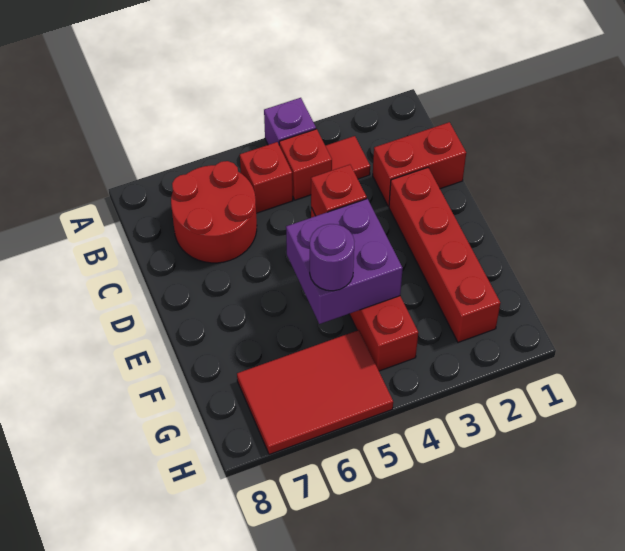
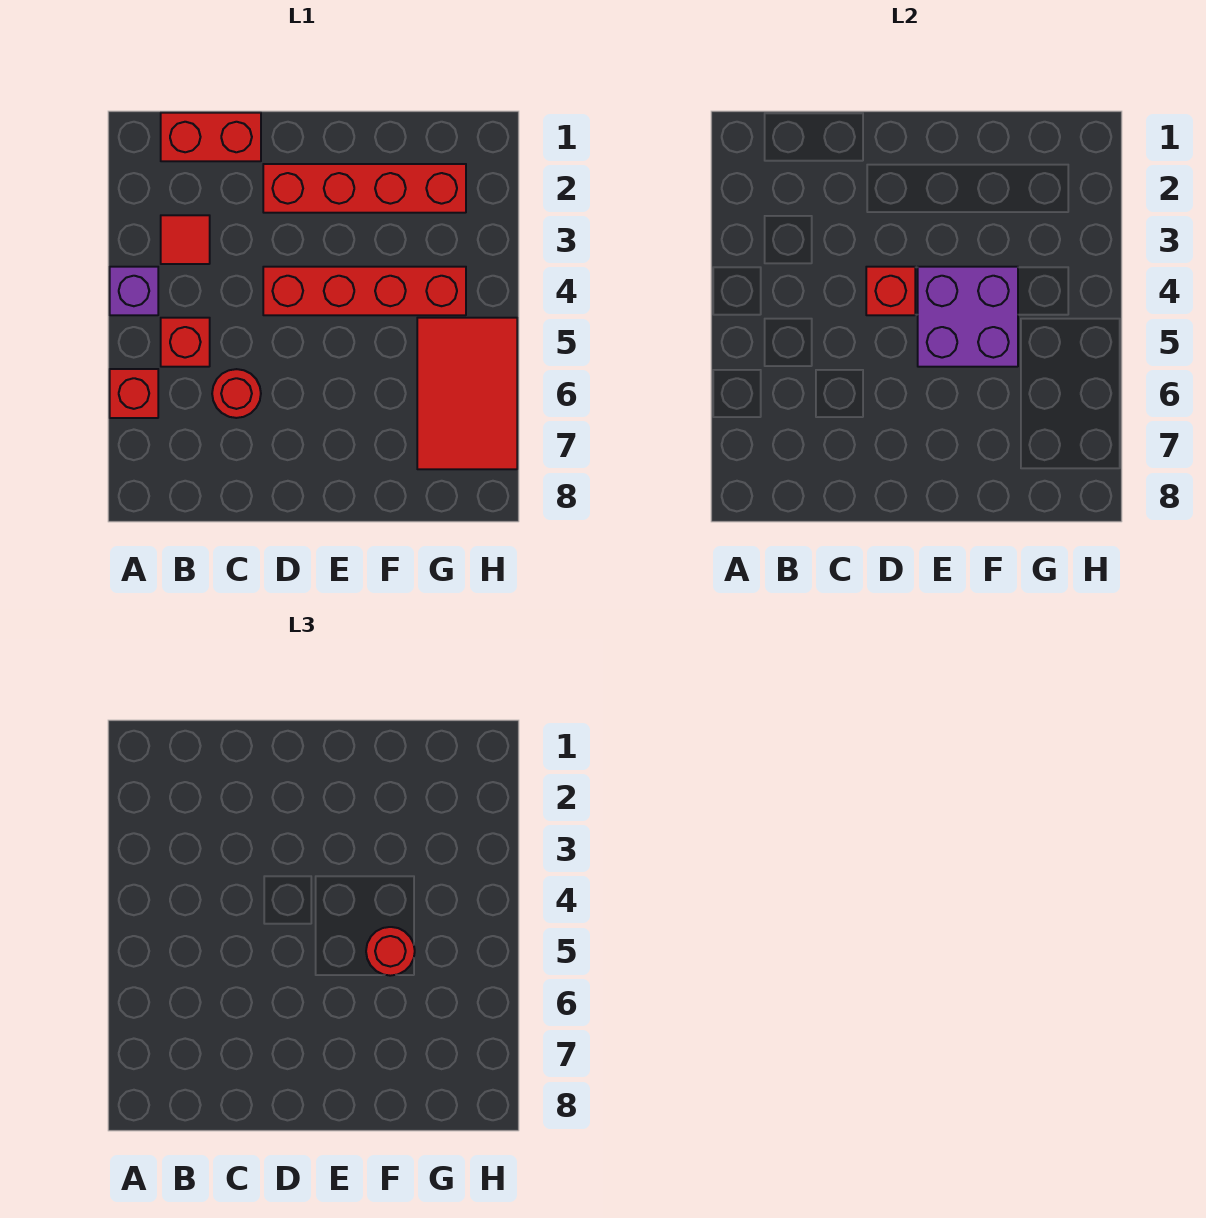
red 1x1 brick [279,129,332,200] -> red 1x1 brick moved to [110,369,158,418]
red 2x2 round brick [171,161,257,263] -> red 1x1 round brick [212,369,261,418]
red 1x2 brick [373,122,466,206] -> red 1x2 brick turned to [161,113,261,161]
purple 1x1 round brick [310,224,355,291] -> red 1x1 round brick [366,927,415,976]

